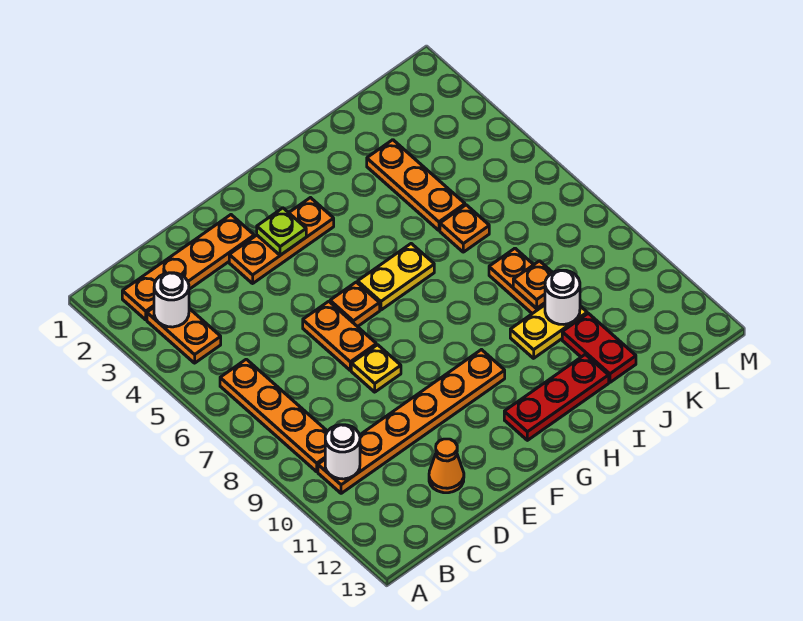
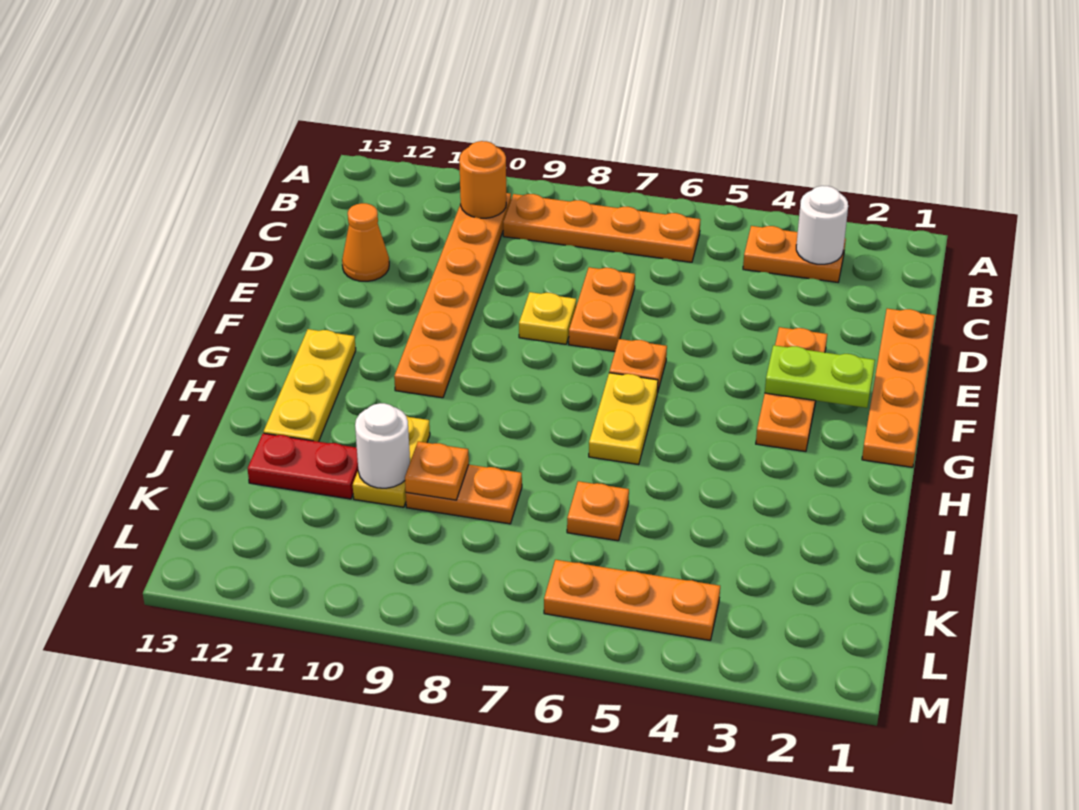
orange 1x4 plate [122,215,254,320] -> orange 1x4 plate moved to [862,309,935,467]
white 1x1 round brick [325,425,360,479] -> orange 1x1 round brick [459,141,506,218]
orange 1x2 plate [303,301,376,370] -> orange 1x2 plate turned to [569,267,635,351]
lime 1x1 plate [257,208,306,255] -> lime 1x2 plate [765,345,875,408]
red 1x3 plate [504,354,609,440] -> yellow 1x3 plate [263,329,356,442]
orange 1x3 plate [367,140,465,230] -> orange 1x3 plate moved to [544,560,720,640]

